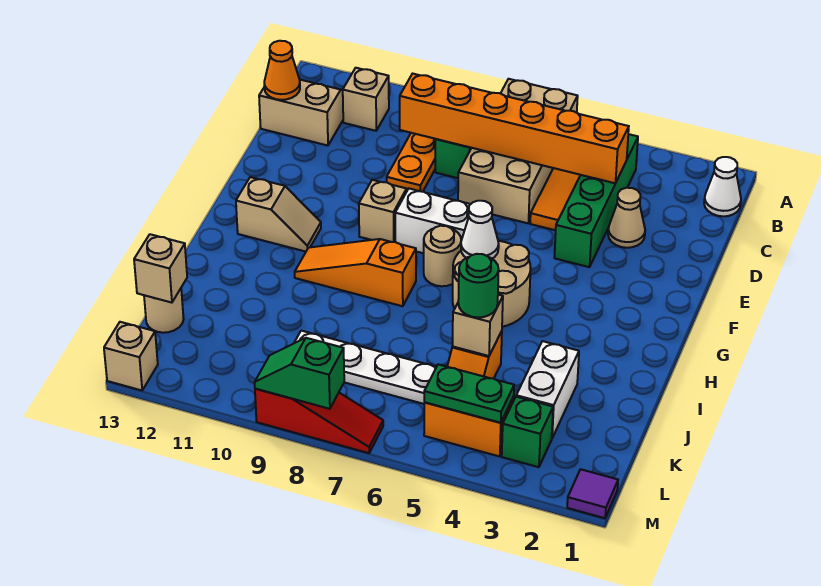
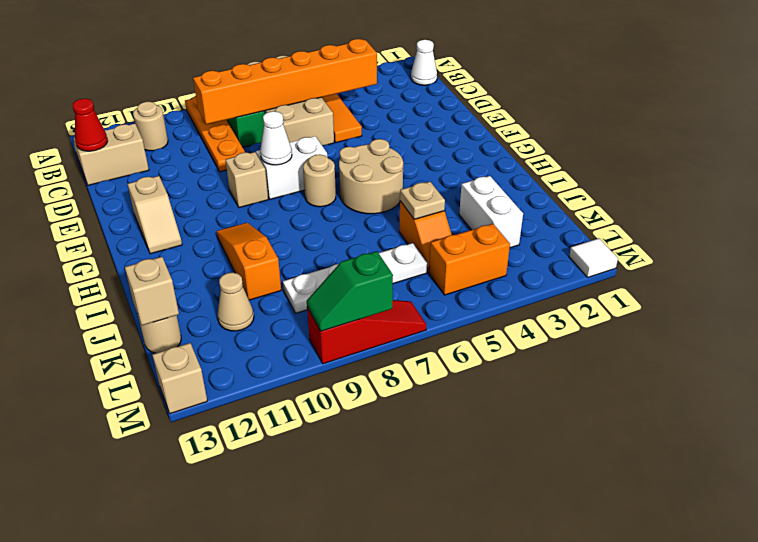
green 1x4 brick [554,134,638,267] -> none
tan 1x1 brick [343,68,389,131] -> tan 1x1 round brick [133,102,168,151]
orange 1x1 cone [264,41,300,100] -> red 1x1 cone [73,99,108,151]
tan 1x1 cone [608,188,645,248] -> tan 1x1 cone moved to [217,273,254,331]
white 1x1 cone [461,201,499,259] -> white 1x1 cone moved to [260,111,292,165]
tan 1x2 slope [236,177,321,252] -> tan 1x2 slope turned to [128,176,182,254]
orange 1x3 slope [295,239,416,306] -> orange 1x3 slope turned to [216,223,281,300]
tan 1x1 brick [453,295,503,356] -> tan 1x1 plate [400,182,445,219]
green 1x1 round brick [458,254,499,318] -> none
green 1x1 brick [502,397,553,467] -> none
green 1x2 plate [424,364,514,423] -> none
purple 1x1 tile [567,469,618,518] -> white 1x1 tile [569,238,618,277]

